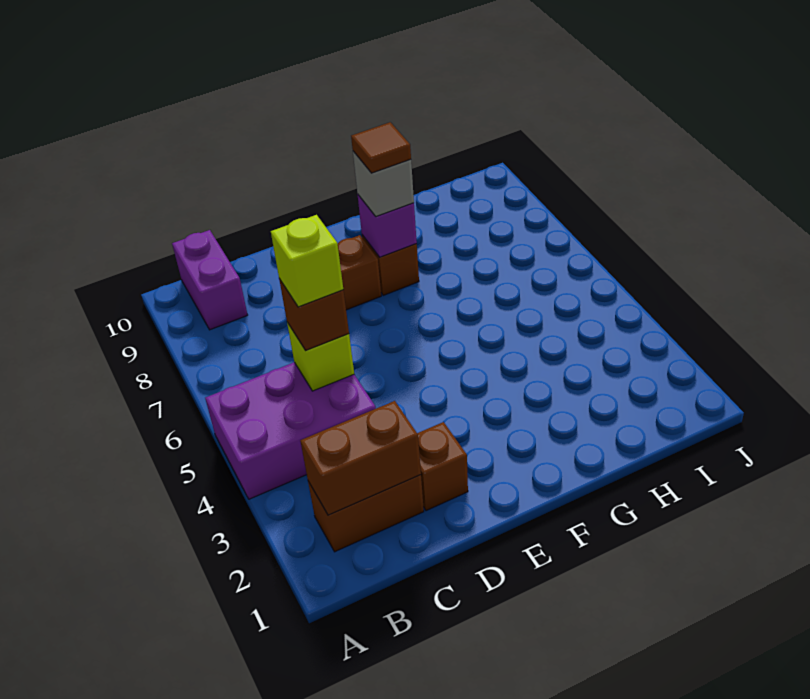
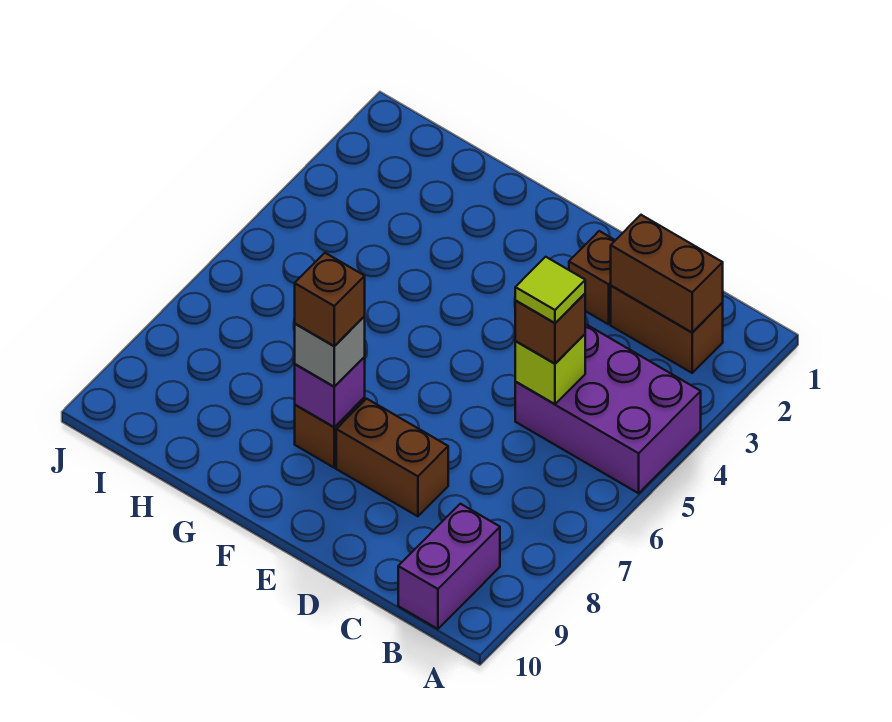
lime 1x1 brick [271,215,343,307] -> lime 1x1 tile [515,257,585,323]
brown 1x1 tile [351,122,411,173] -> brown 1x1 brick [295,253,365,346]

